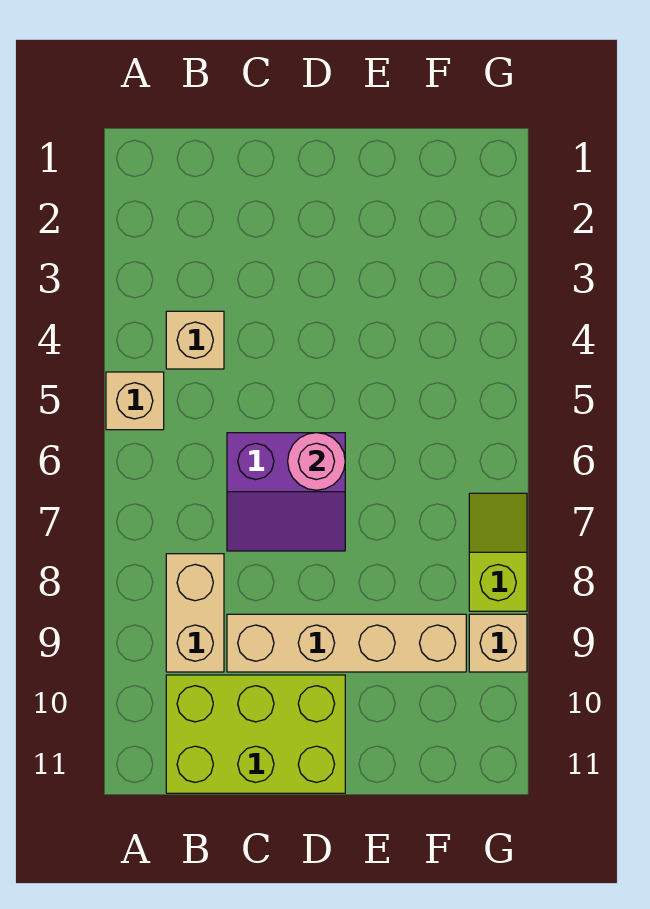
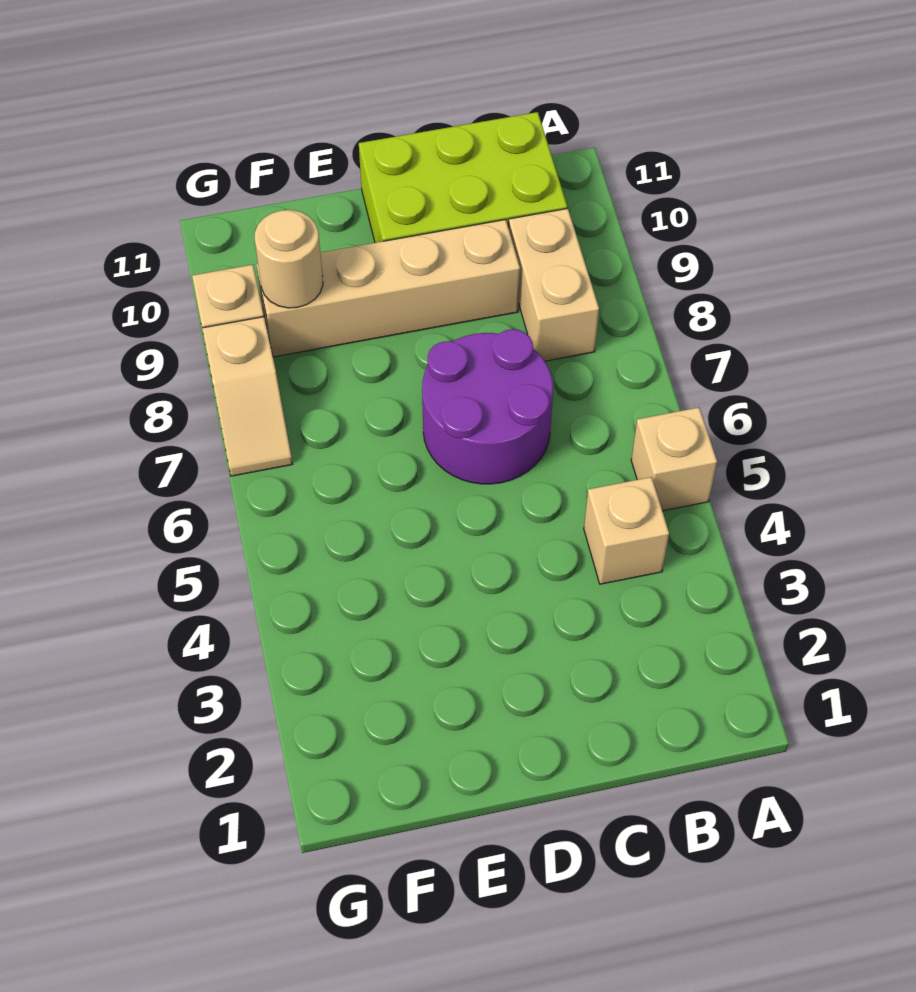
purple 2x2 slope [227,433,345,551] -> purple 2x2 round brick [422,329,553,484]
pink 1x1 round brick [288,433,345,490] -> none
none -> tan 1x1 round brick [255,210,323,308]
lime 1x2 slope [469,493,527,611] -> tan 1x2 slope [202,317,292,476]

